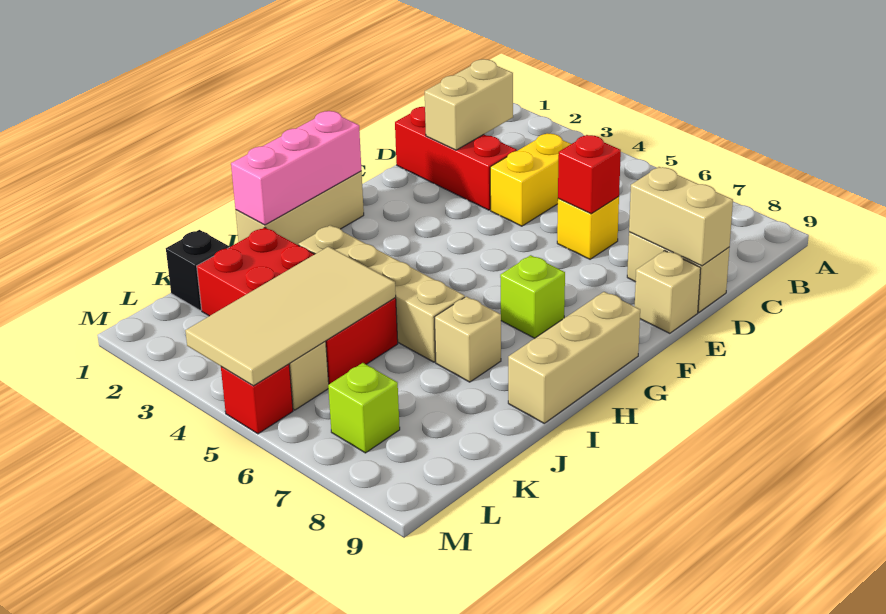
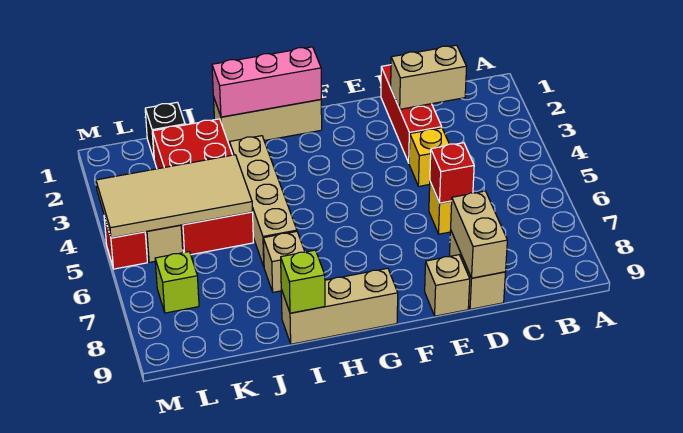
yellow 1x2 brick [490,134,571,226] -> yellow 1x1 brick [409,128,449,186]
lime 1x1 brick [500,255,565,338] -> lime 1x1 brick moved to [281,250,325,313]

